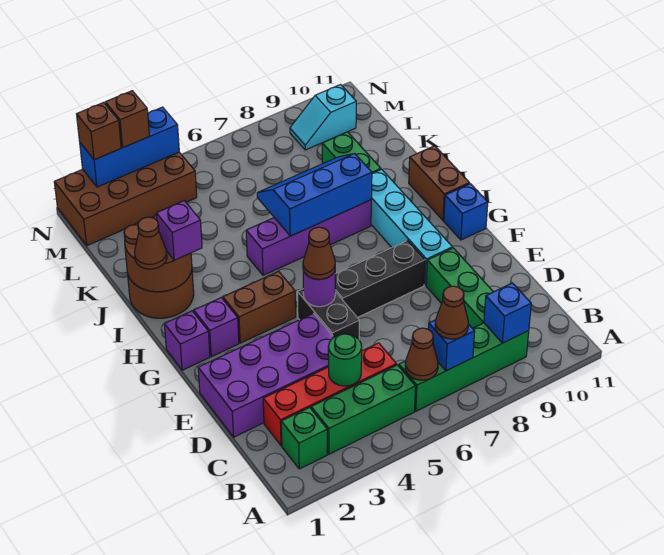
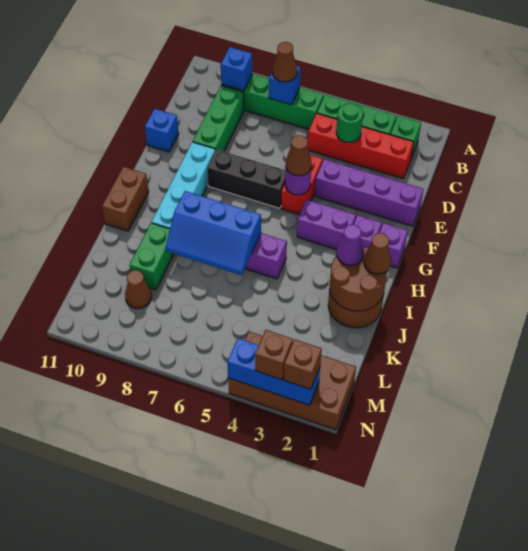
brown 1x1 cone [405,328,438,380] -> brown 1x1 cone moved to [125,270,151,309]
purple 2x4 brick [198,313,334,437] -> purple 1x4 brick [315,159,424,226]
black 1x2 brick [297,289,359,339] -> red 1x2 brick [281,155,323,215]
brown 1x2 brick [223,271,296,343] -> purple 1x2 brick [297,200,356,249]
blue 1x1 brick [444,184,488,240] -> blue 1x1 brick moved to [145,109,179,152]
purple 1x1 brick [156,201,202,260] -> purple 1x1 cone [337,225,364,265]
cyan 1x2 slope [290,85,356,150] -> none

